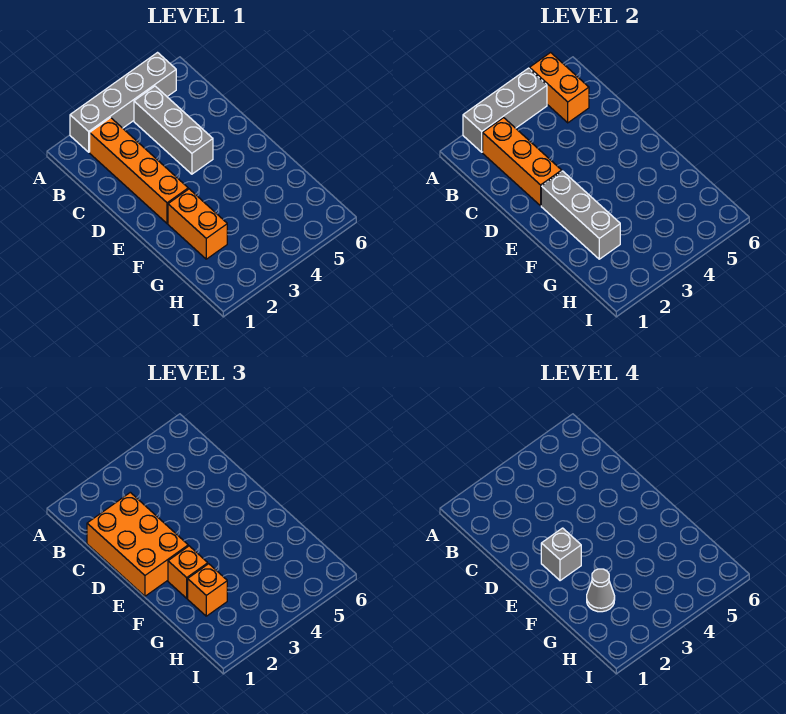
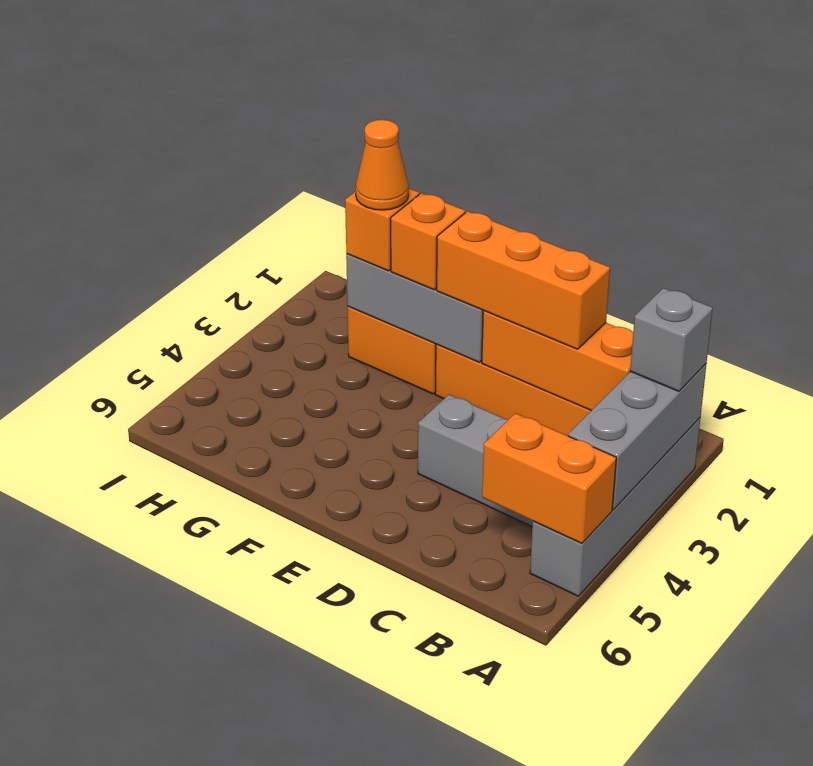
orange 2x3 brick [87,492,188,596] -> orange 1x3 brick [437,211,610,349]
grey 1x1 brick [541,528,581,581] -> grey 1x1 brick moved to [630,288,713,391]
grey 1x1 cone [587,569,615,612] -> orange 1x1 cone [356,120,409,210]

